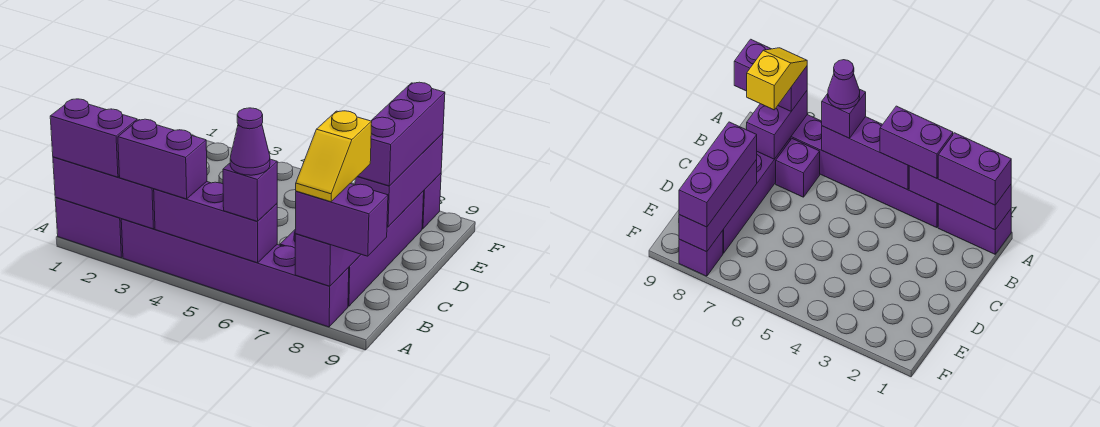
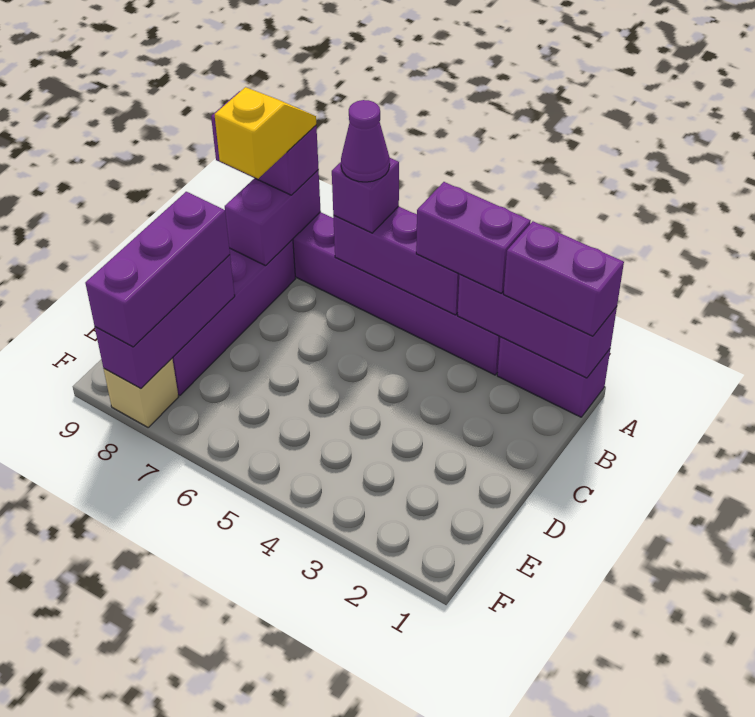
purple 1x1 brick [776,139,820,197] -> none
purple 1x1 brick [422,173,441,229] -> tan 1x1 brick [104,359,178,427]

